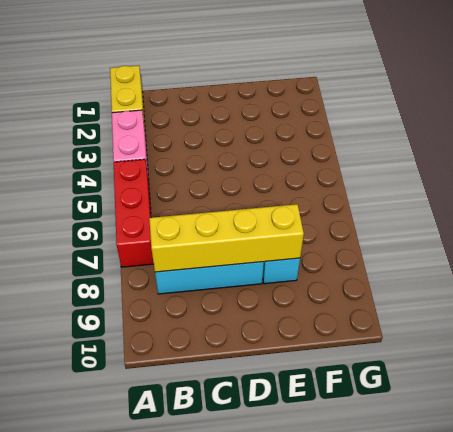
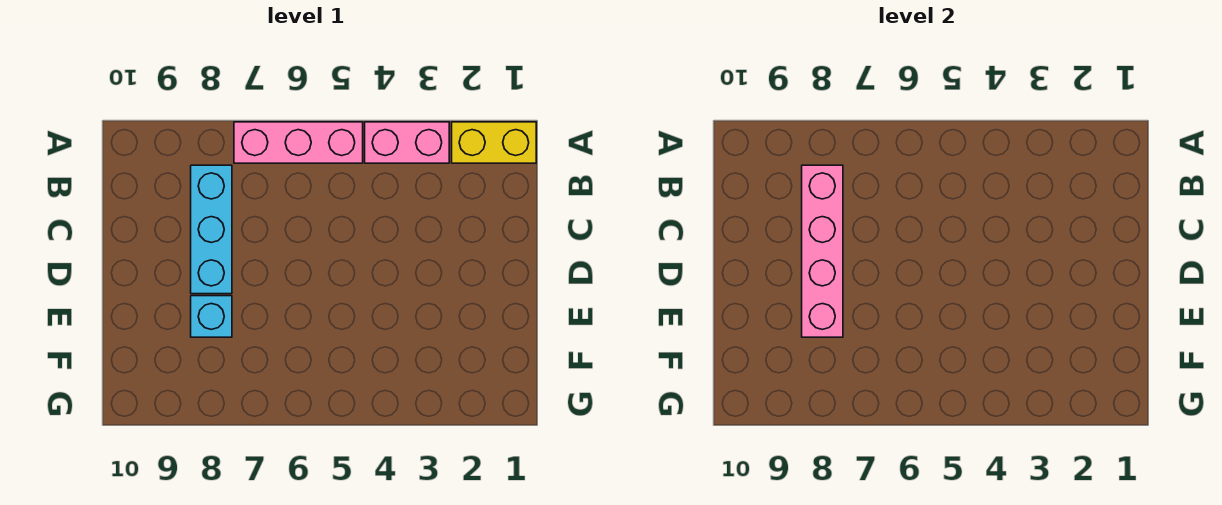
red 1x3 brick [114,159,154,267] -> pink 1x3 brick [234,122,363,163]
yellow 1x4 brick [149,204,304,272] -> pink 1x4 brick [802,165,843,337]

